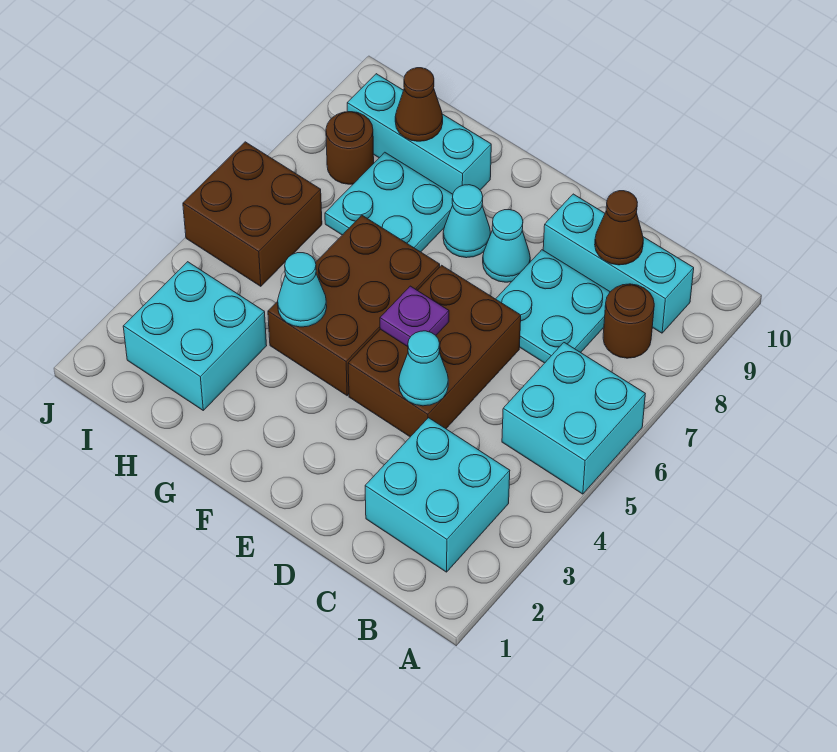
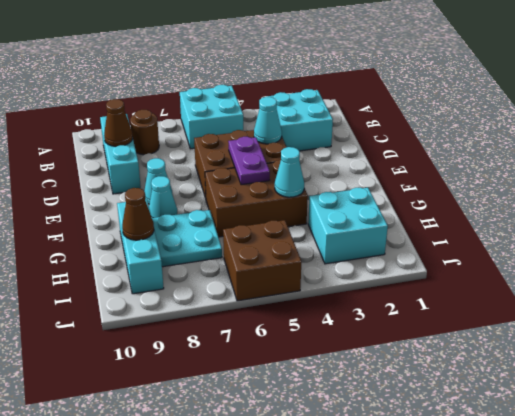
cyan 2x2 plate [496,250,610,363] -> none
purple 1x1 plate [380,286,449,347] -> purple 1x2 plate [228,137,270,185]
brown 1x1 round brick [326,112,374,184] -> none

